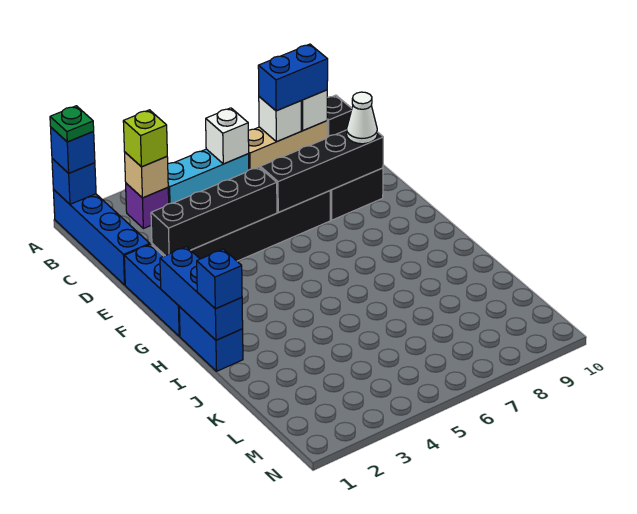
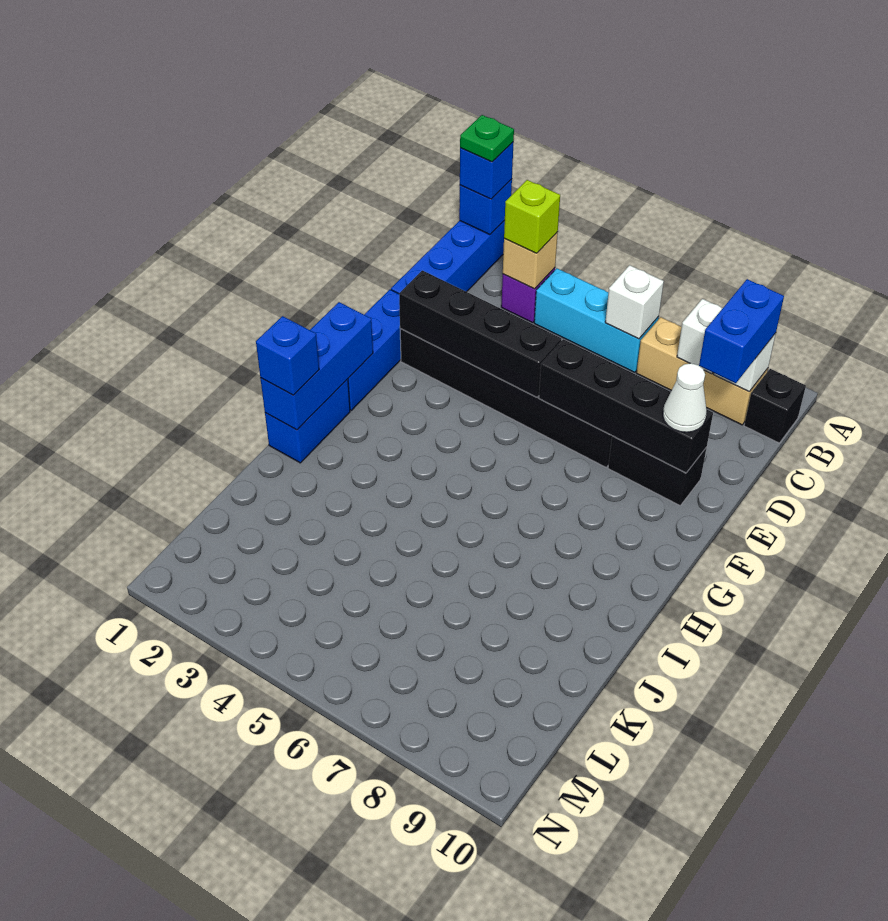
blue 1x2 brick [258,44,328,111] -> blue 1x2 brick turned to [699,279,784,383]

